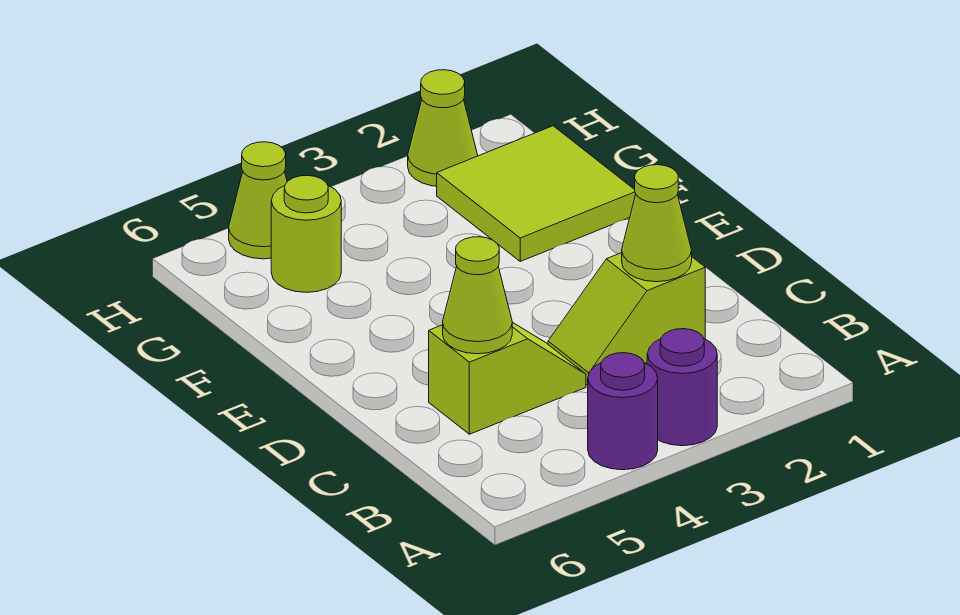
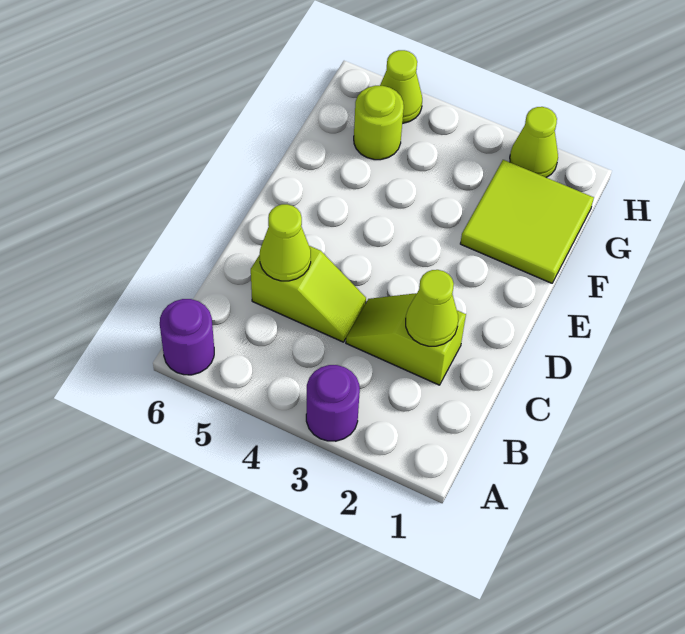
purple 1x1 round brick [588,353,658,470] -> purple 1x1 round brick moved to [160,299,214,375]

